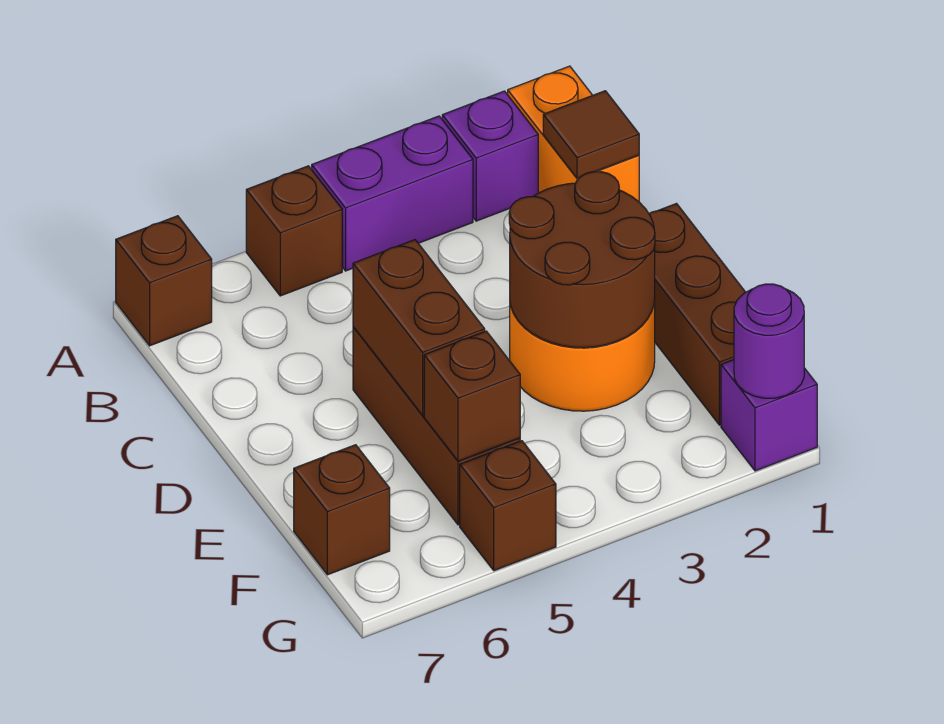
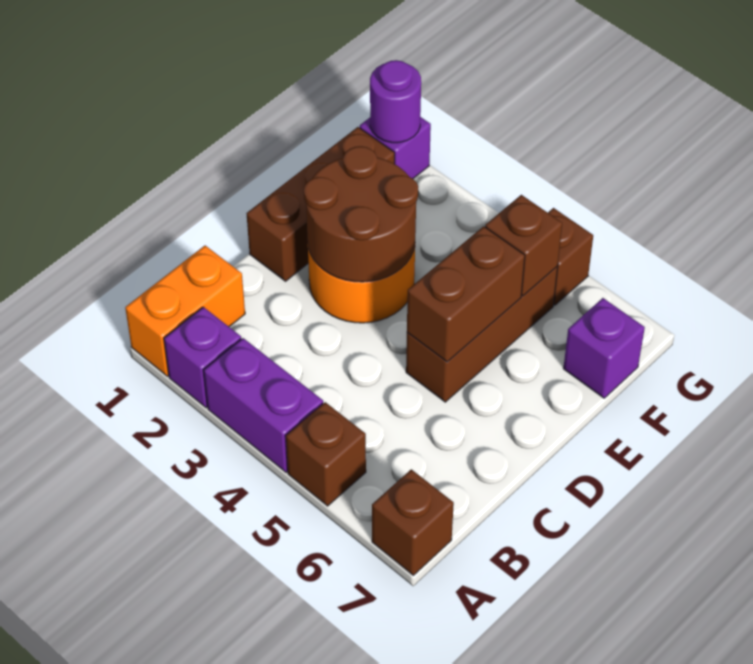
brown 1x1 tile [543,91,639,178] -> none
brown 1x1 brick [294,445,390,575] -> purple 1x1 brick [563,298,645,398]

